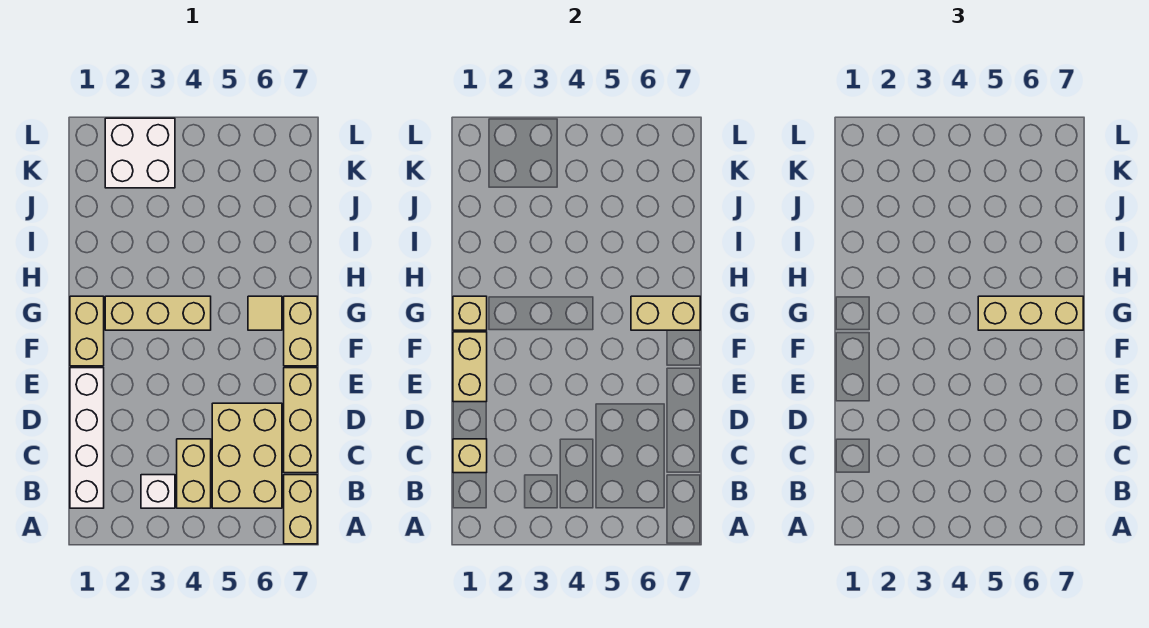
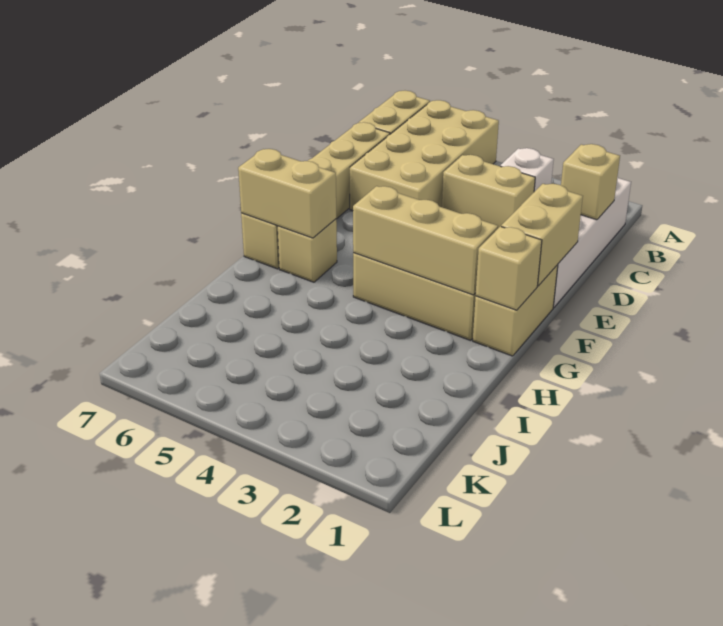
tan 1x2 brick [177,439,211,508] -> tan 1x2 brick turned to [442,155,535,228]
tan 2x3 brick [212,403,282,508] -> tan 2x4 brick [350,100,499,211]
tan 1x3 brick [978,296,1083,330] -> tan 1x3 brick moved to [353,186,498,295]
tan 1x1 tile [248,296,282,330] -> tan 1x1 brick [277,219,337,282]
white 2x2 brick [105,118,175,188] -> none

